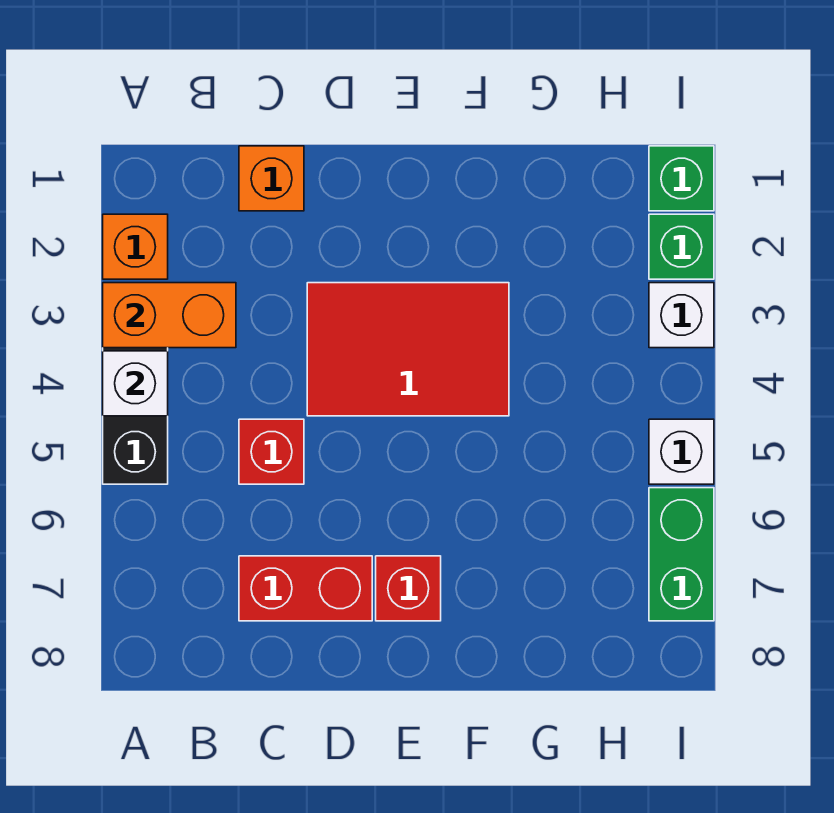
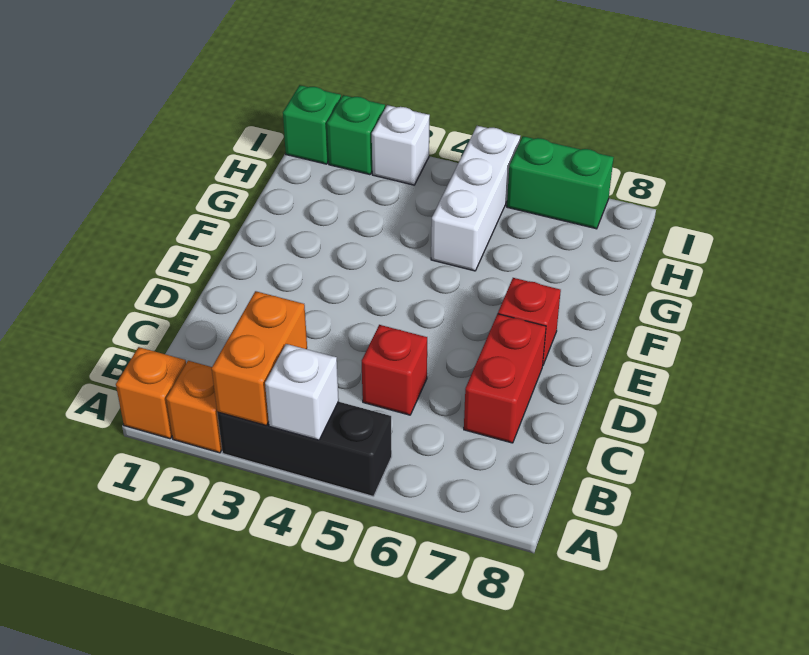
orange 1x1 brick [239,146,304,211] -> orange 1x1 brick moved to [116,347,186,439]
red 2x3 tile [307,283,509,416] -> none
white 1x1 brick [649,419,714,484] -> white 1x3 brick [431,126,520,271]

